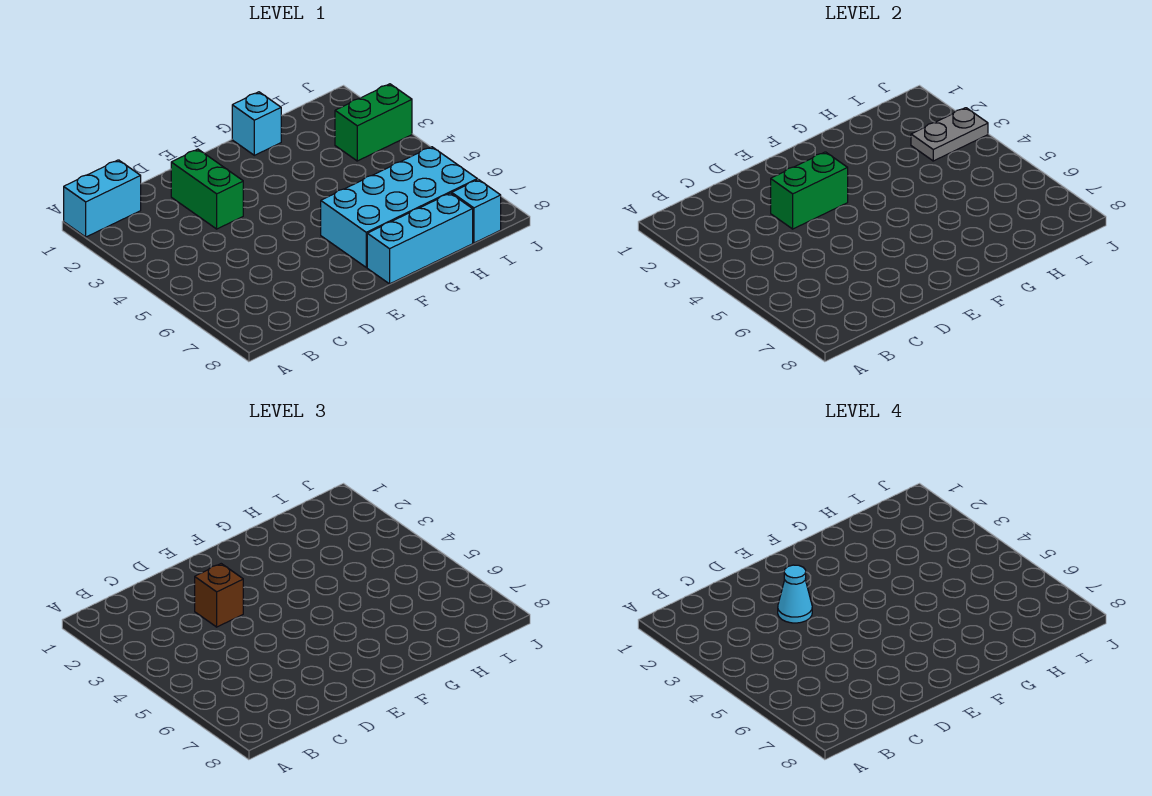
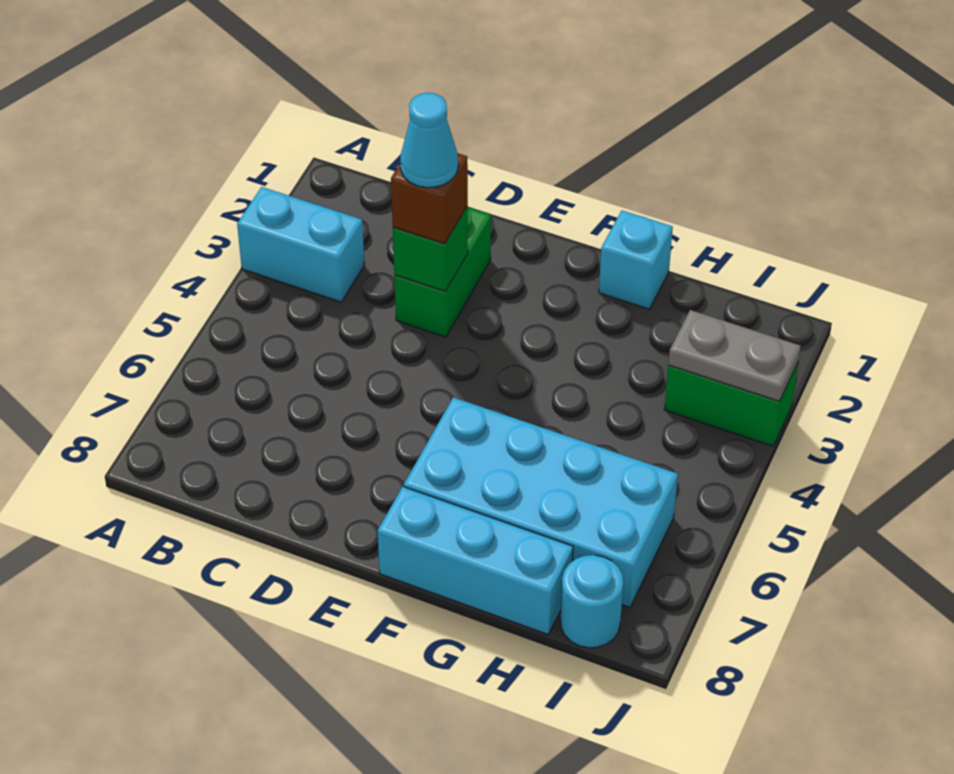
cyan 1x2 brick [64,160,141,237] -> cyan 1x2 brick moved to [237,187,365,302]
green 1x2 brick [771,152,848,229] -> green 1x1 brick [393,206,468,291]
cyan 1x1 brick [452,180,501,243] -> cyan 1x1 round brick [561,555,623,648]

